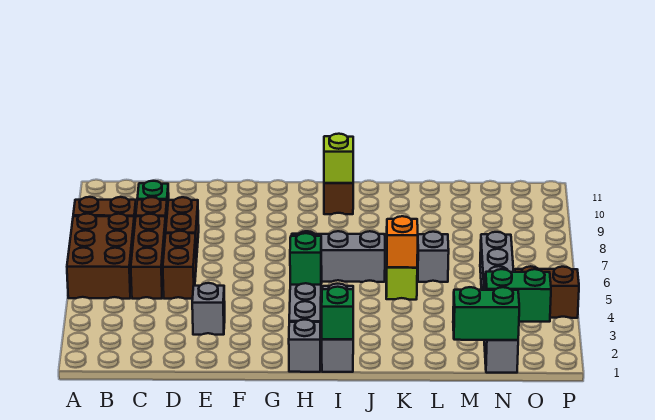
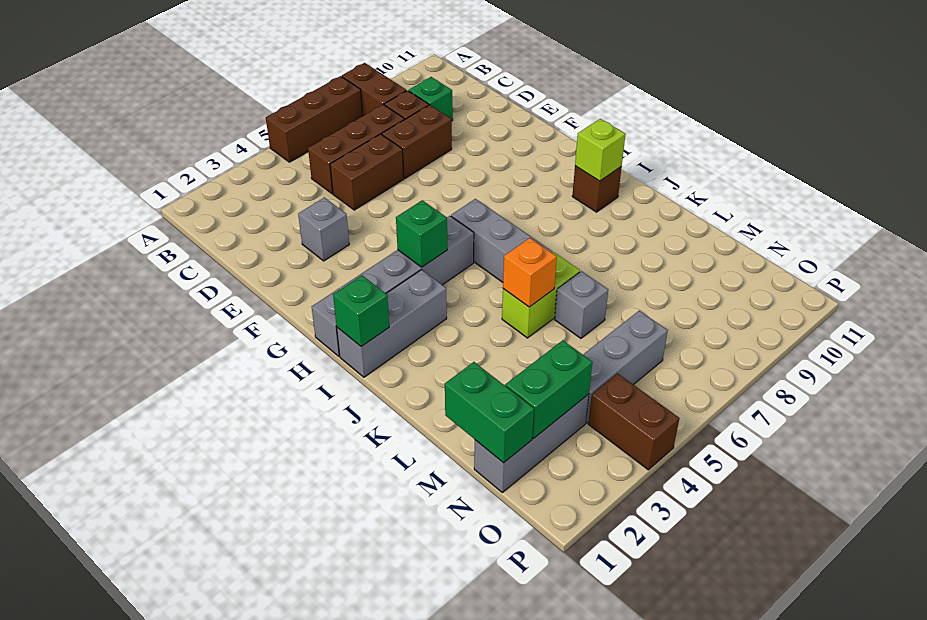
brown 2x3 brick [67,214,135,299] -> brown 1x3 brick [266,76,362,162]
green 1x2 brick [485,269,551,322] -> green 1x2 brick turned to [506,340,593,439]

